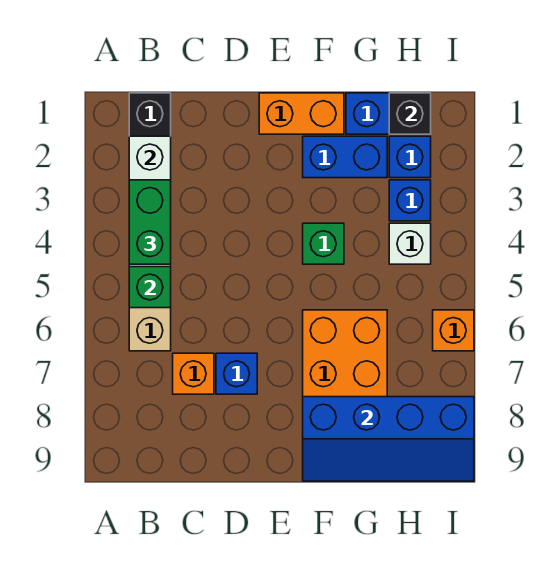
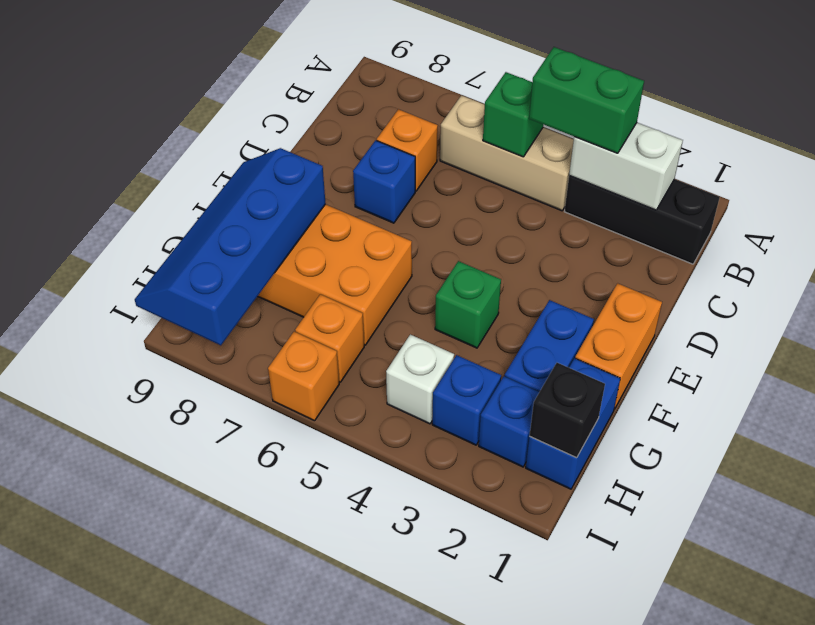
none -> orange 1x1 brick [295,294,364,382]

